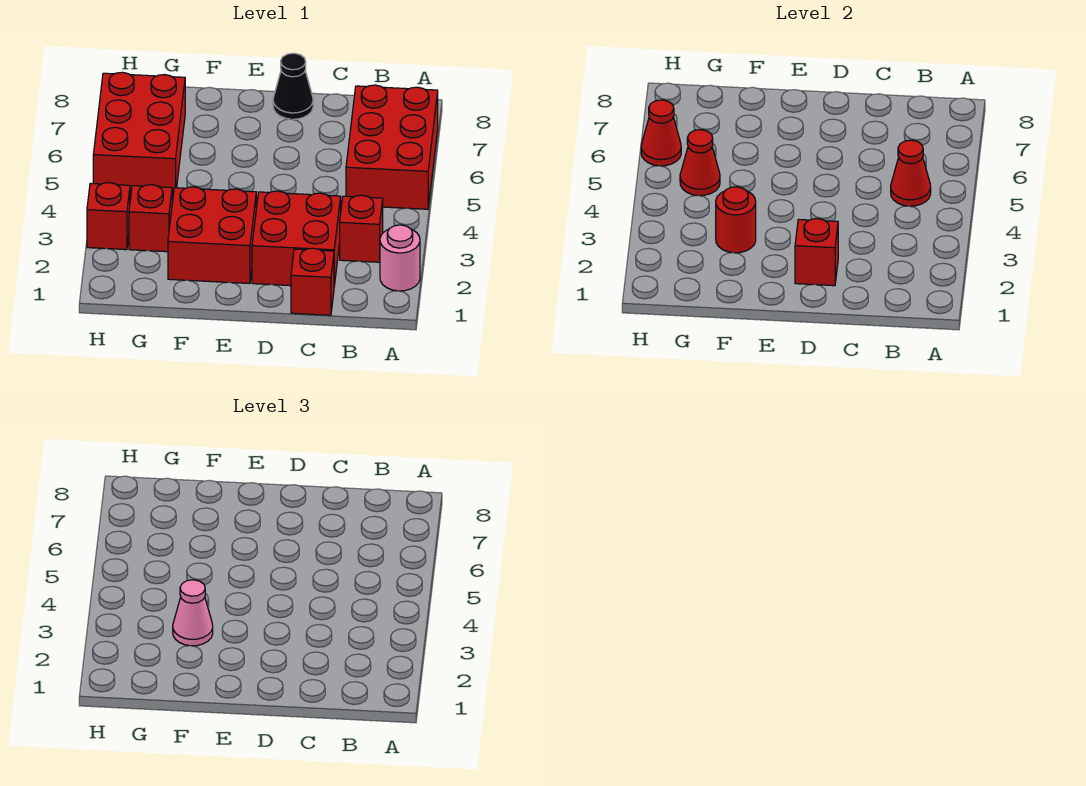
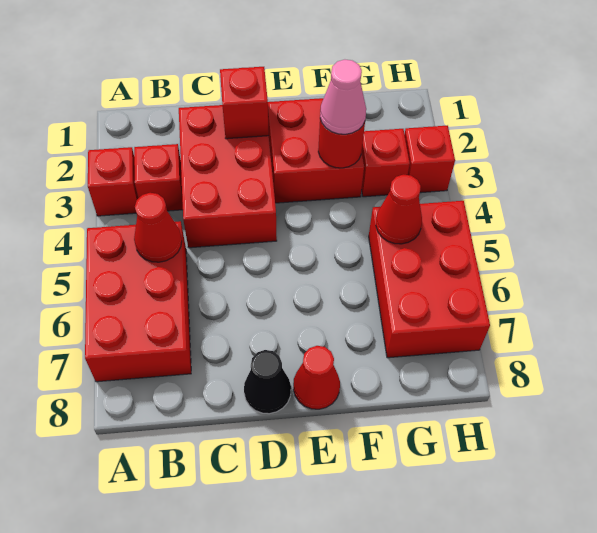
pink 1x1 round brick [380,225,420,291] -> none
red 1x1 brick [291,248,334,315] -> red 1x1 brick moved to [88,147,138,216]
red 2x2 brick [252,191,341,286] -> red 2x3 brick [179,105,277,248]
red 1x1 cone [641,100,681,166] -> red 1x1 cone moved to [293,346,340,409]

